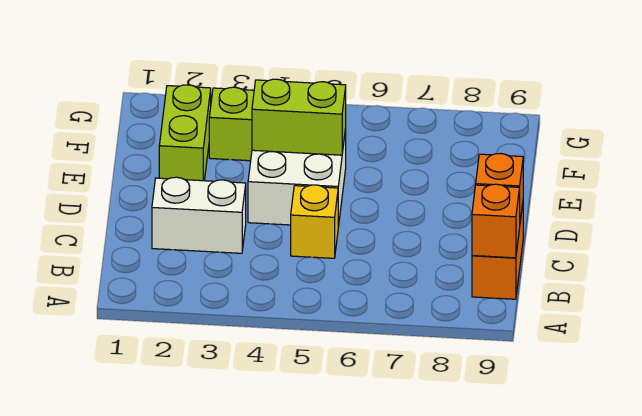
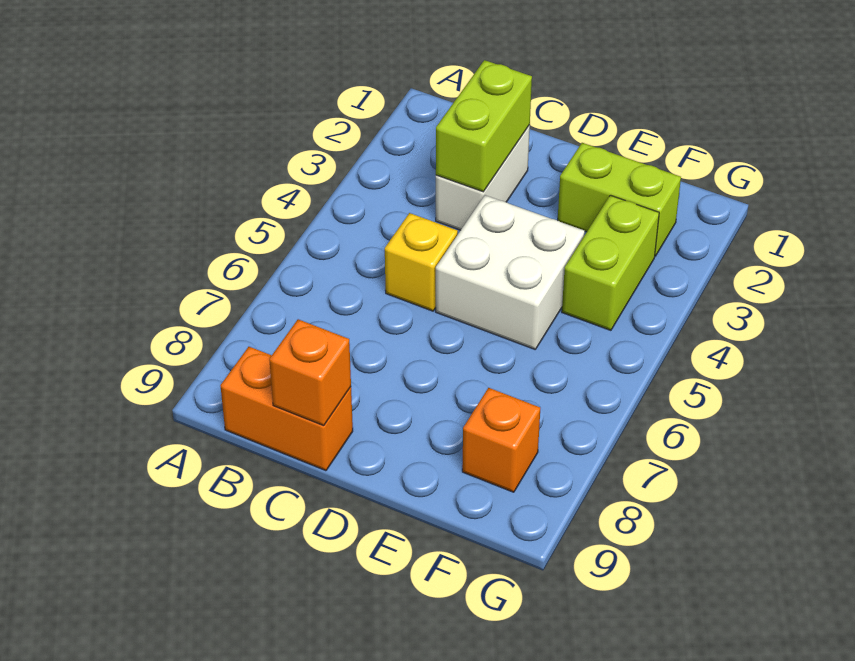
orange 1x1 brick [472,184,520,258] -> orange 1x1 brick moved to [462,388,540,492]
lime 1x2 brick [252,79,346,155] -> lime 1x2 brick moved to [436,60,532,192]

